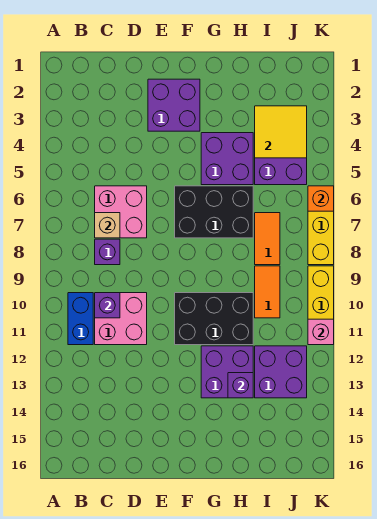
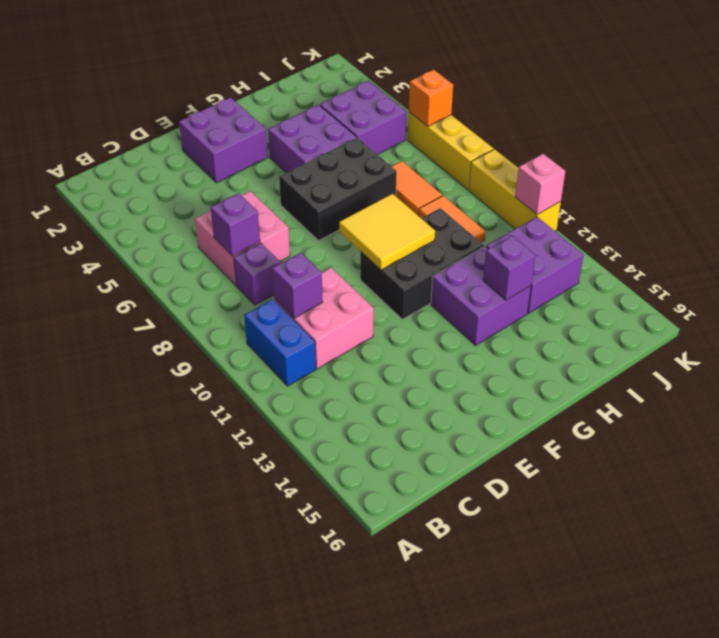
tan 1x1 brick [95,213,120,238] -> purple 1x1 brick [211,193,260,256]
yellow 2x2 tile [255,106,307,158] -> yellow 2x2 tile moved to [339,194,435,270]

